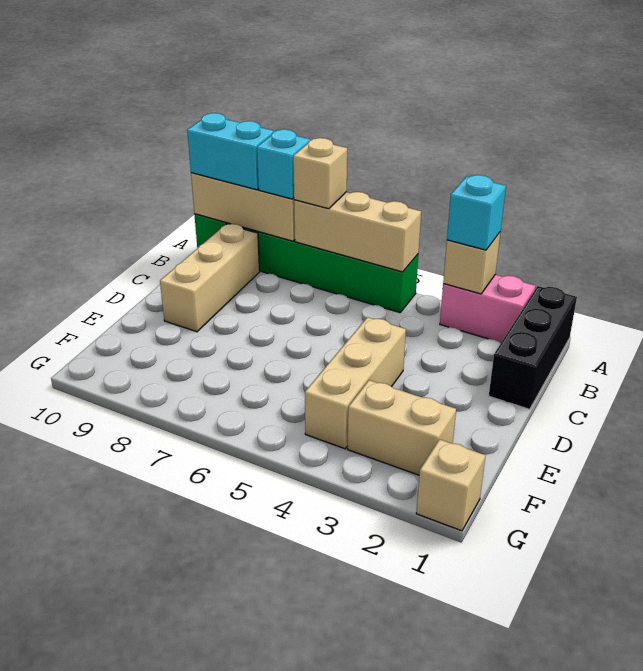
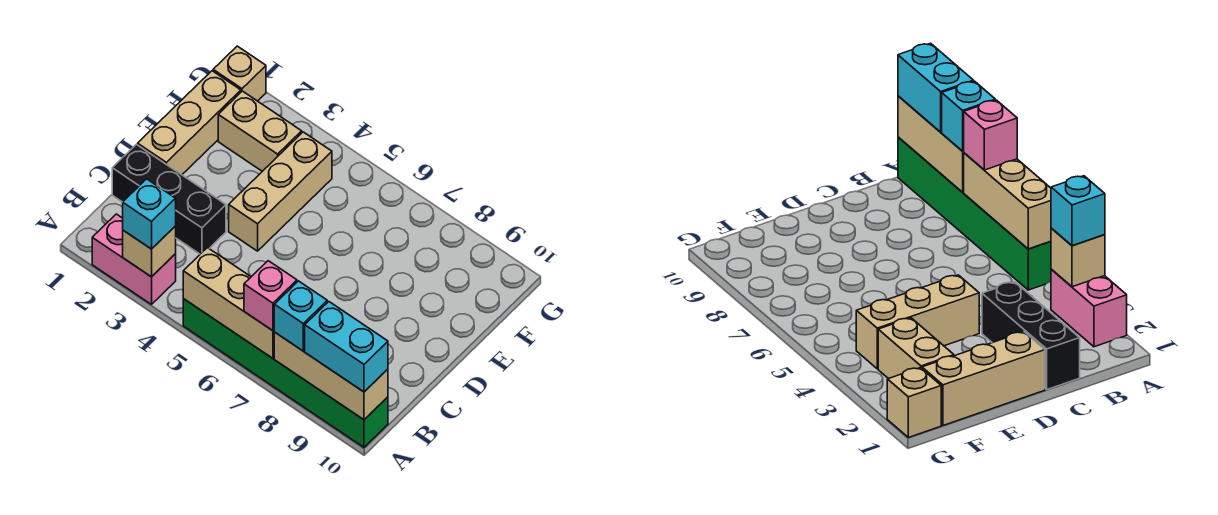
black 1x3 brick [489,286,577,409] -> black 1x3 brick turned to [112,144,226,254]
tan 1x1 brick [293,138,347,209] -> pink 1x1 brick [244,261,297,331]
tan 1x3 brick [160,224,260,332] -> tan 1x3 brick moved to [138,71,241,175]

